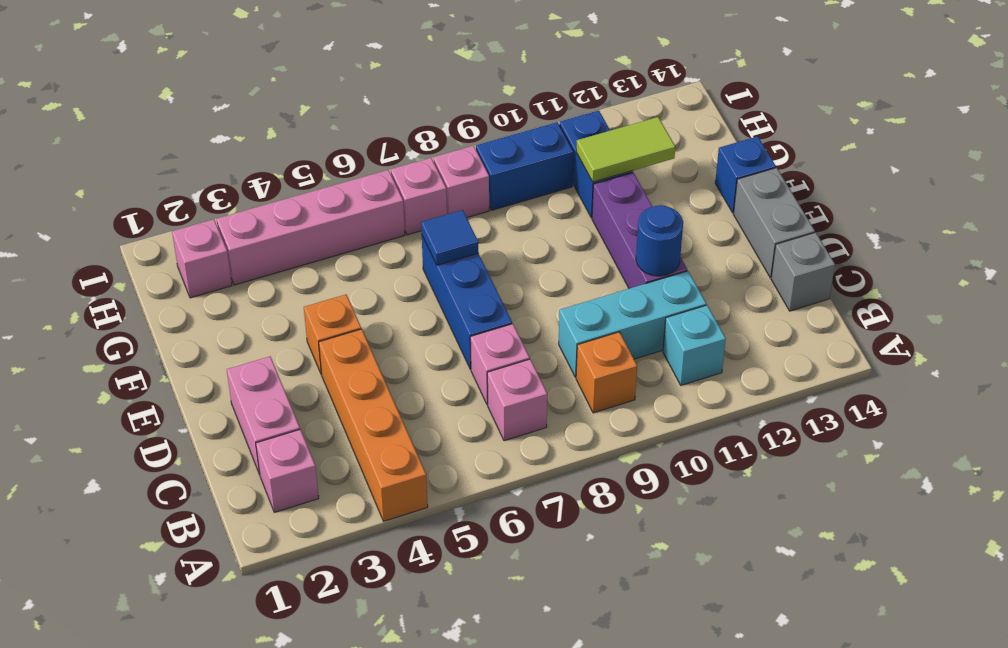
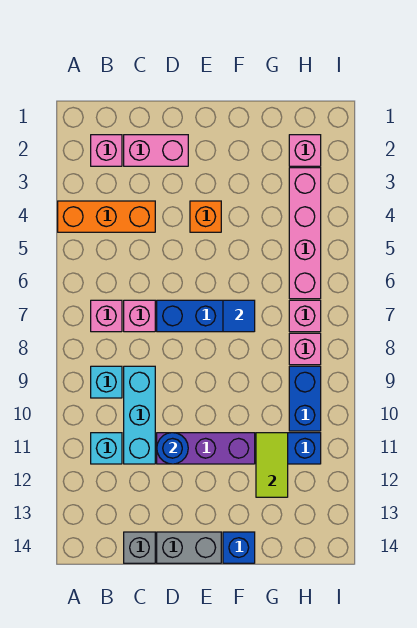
orange 1x4 brick [319,329,428,521] -> orange 1x3 brick [58,201,155,232]
orange 1x1 brick [576,332,637,413] -> cyan 1x1 brick [91,366,122,398]

